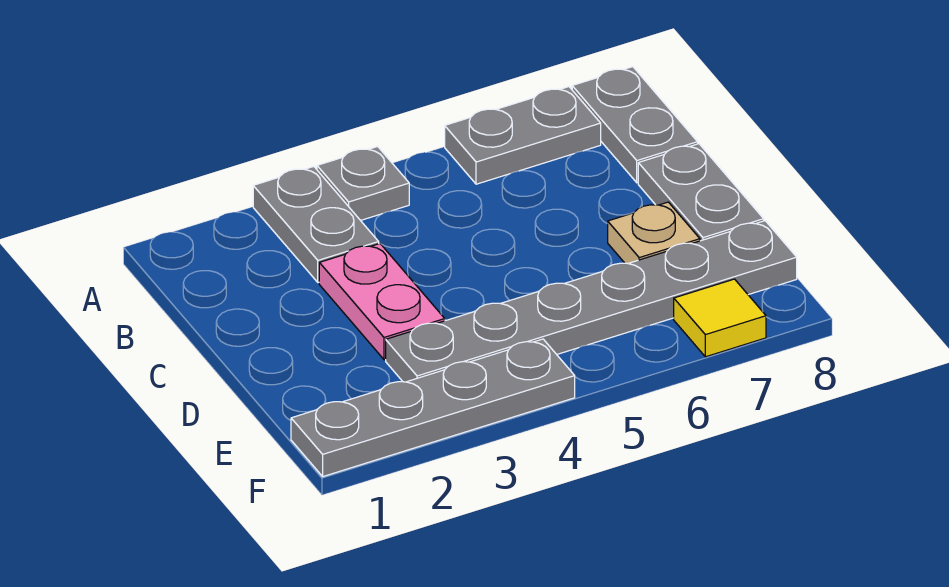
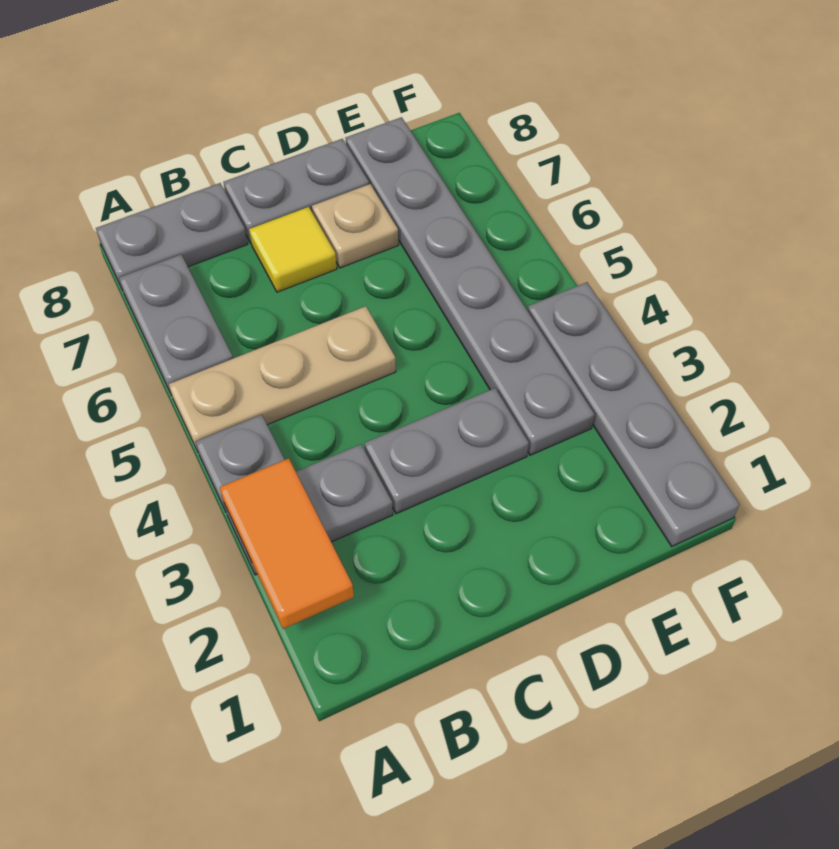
none -> orange 1x2 tile [220,458,354,629]
none -> tan 1x3 plate [169,306,396,451]
pink 1x2 plate [319,244,445,360] -> grey 1x2 plate [364,388,529,514]
yellow 1x1 tile [674,279,766,357] -> yellow 1x1 tile moved to [249,207,337,292]

